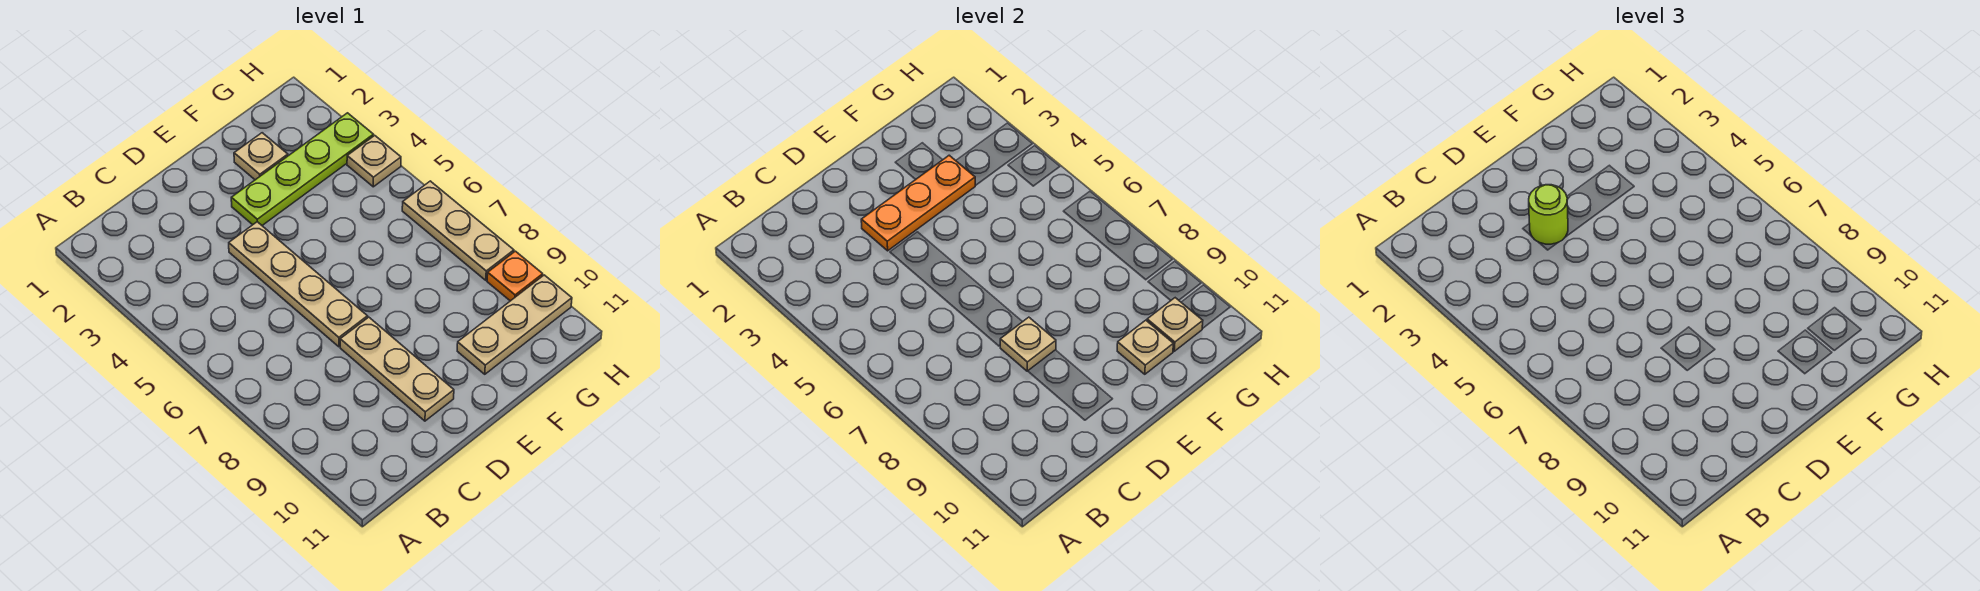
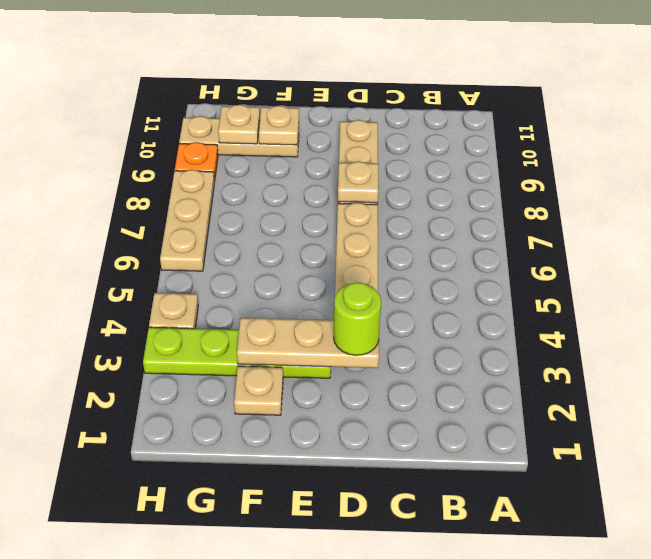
orange 1x3 plate [861,155,975,251] -> tan 1x3 plate [237,318,379,368]

